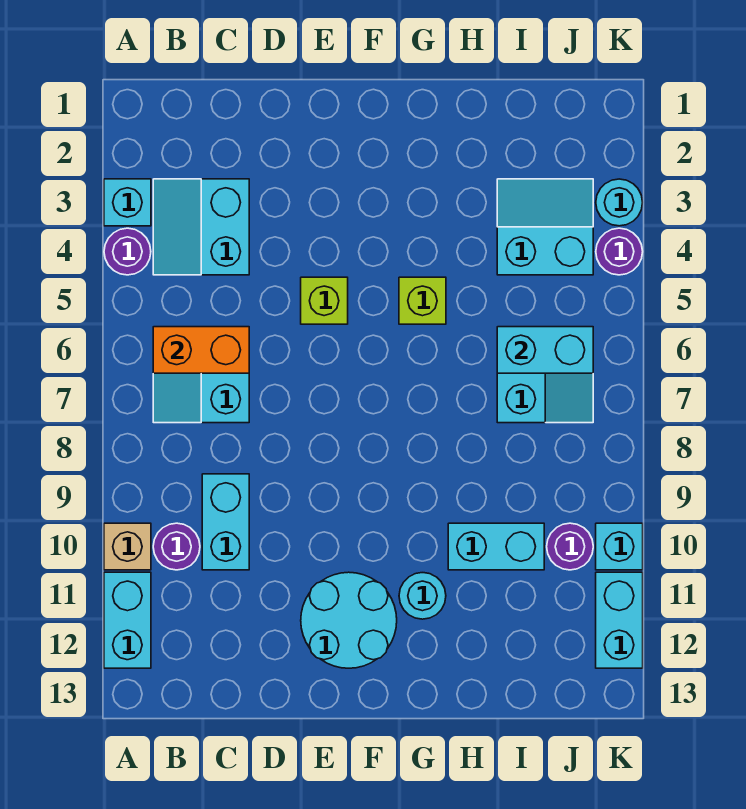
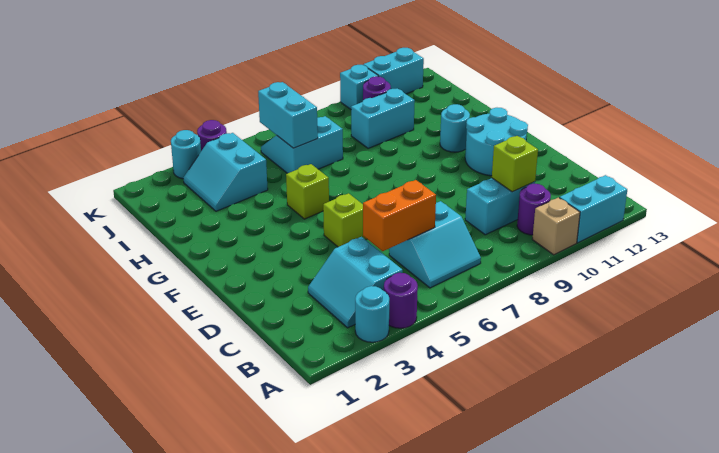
cyan 1x1 brick [104,179,151,226] -> cyan 1x1 round brick [355,286,389,342]
cyan 2x2 slope [153,179,249,275] -> cyan 2x2 slope turned to [308,237,403,328]
orange 1x2 brick [153,327,249,373] -> orange 1x2 brick turned to [363,180,436,251]
none -> lime 1x1 brick [492,136,538,192]
cyan 1x2 brick [448,523,544,570] -> cyan 1x2 brick turned to [351,89,415,148]

